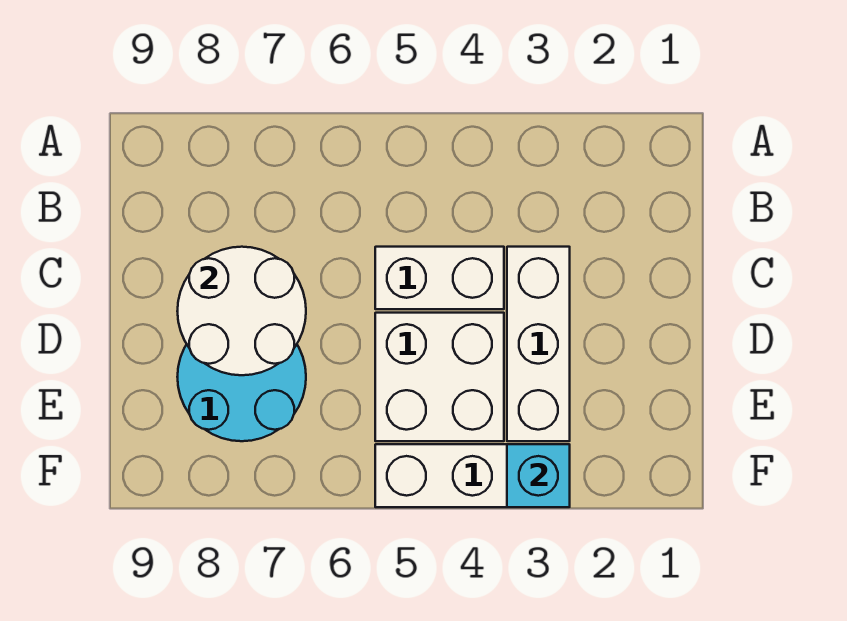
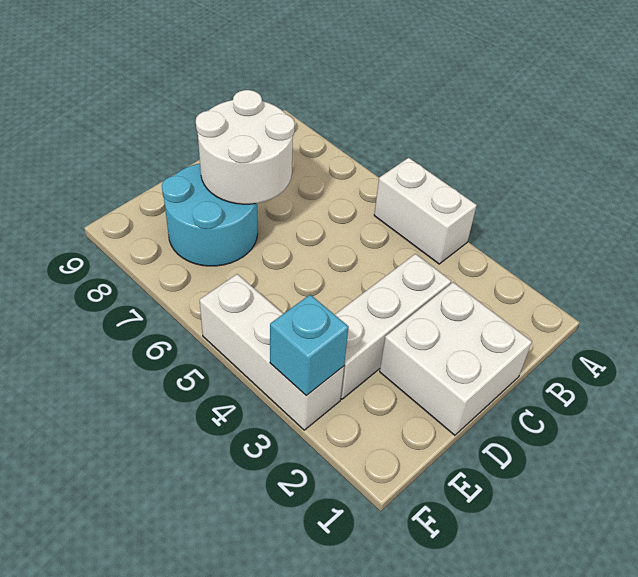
white 1x2 brick [375,247,504,309] -> white 1x2 brick moved to [374,158,477,264]
white 2x2 brick [375,313,504,441] -> white 2x2 brick moved to [380,282,532,435]

